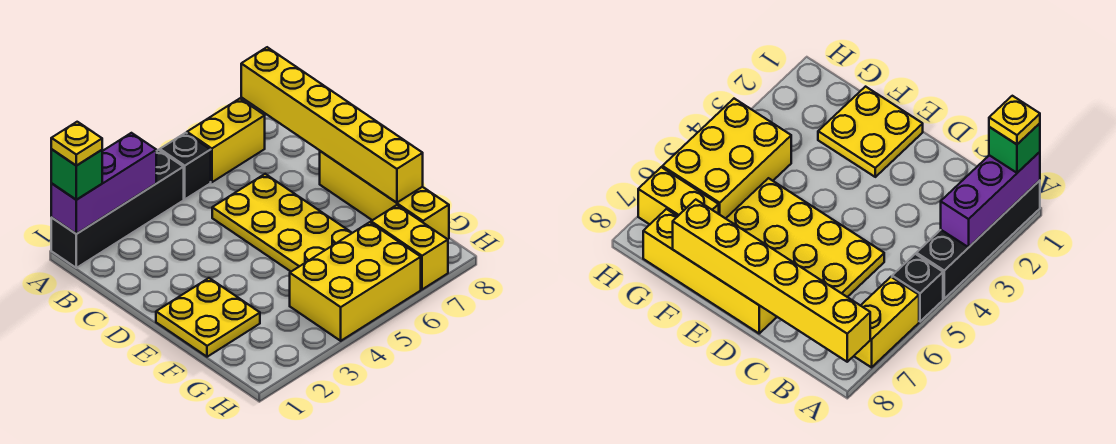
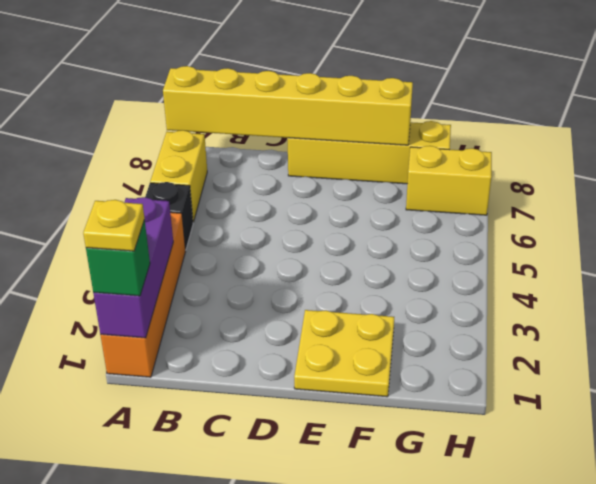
black 1x4 brick [51,150,184,268] -> orange 1x4 brick [101,212,186,377]
yellow 2x4 plate [212,174,352,272] -> none
yellow 2x3 brick [290,222,421,341] -> none

